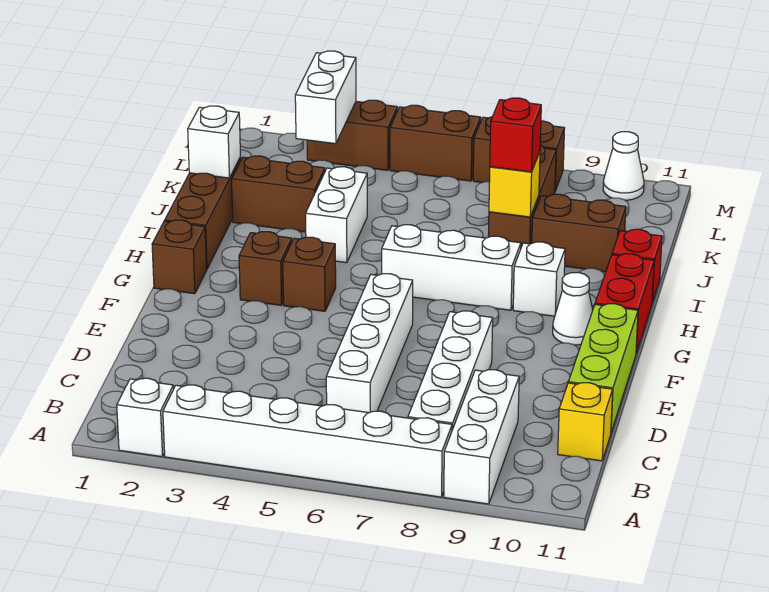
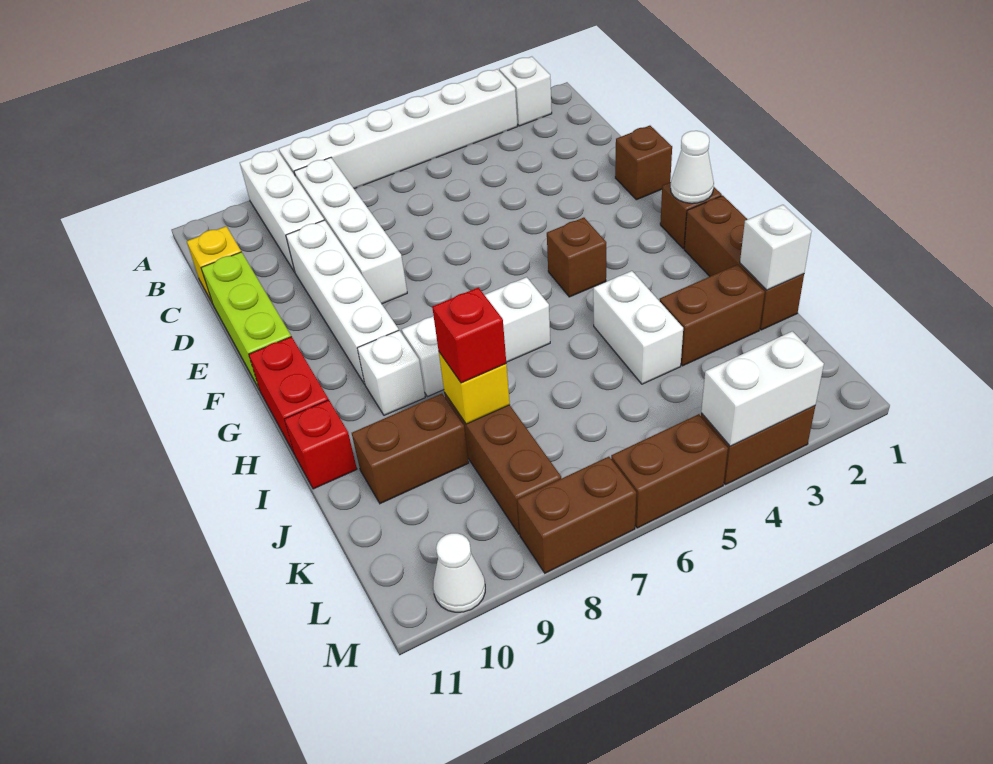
white 1x4 brick [326,274,413,413] -> white 1x4 brick moved to [286,220,399,384]
brown 1x1 brick [239,232,292,305] -> brown 1x1 brick moved to [615,126,672,200]
white 1x1 cone [553,272,593,345] -> white 1x1 cone moved to [671,131,714,203]
white 1x2 brick [295,51,356,144] -> white 1x2 brick turned to [701,331,824,446]

